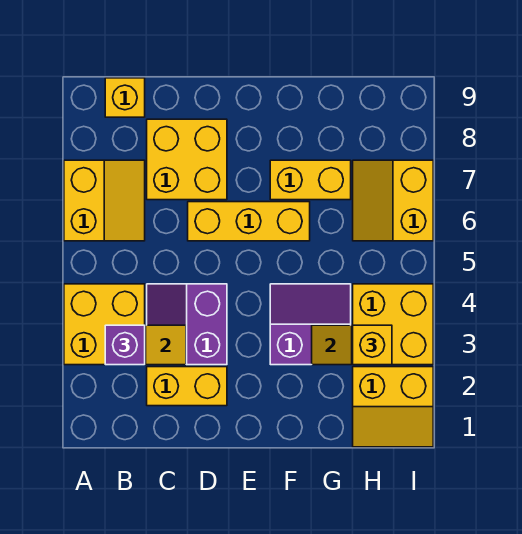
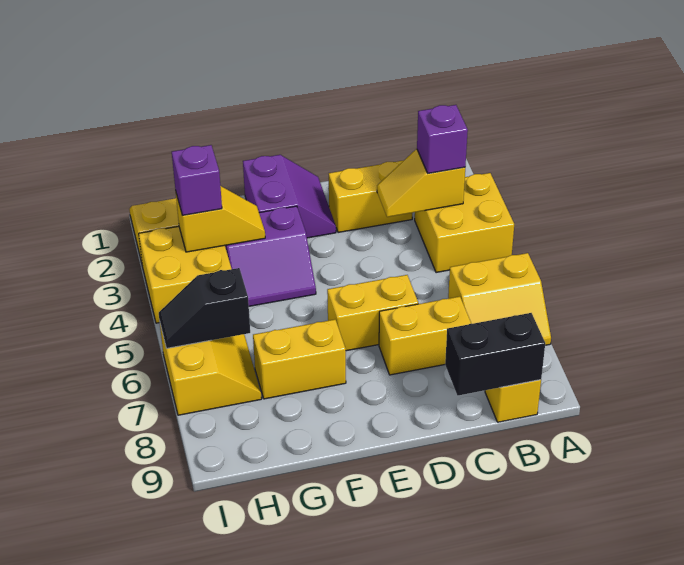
yellow 2x2 slope [64,160,145,241] -> yellow 2x2 slope turned to [448,253,551,345]
none -> black 1x2 brick [445,313,545,395]
purple 2x2 slope [147,284,227,365] -> purple 2x2 slope moved to [243,155,336,238]
yellow 2x2 brick [147,119,227,200] -> yellow 1x2 brick [379,297,471,375]
yellow 1x3 brick [188,202,310,241] -> yellow 1x2 brick [327,275,418,351]
yellow 1x1 brick [353,325,392,365] -> purple 1x1 brick [172,145,222,216]
none -> black 1x2 slope [159,268,250,348]

